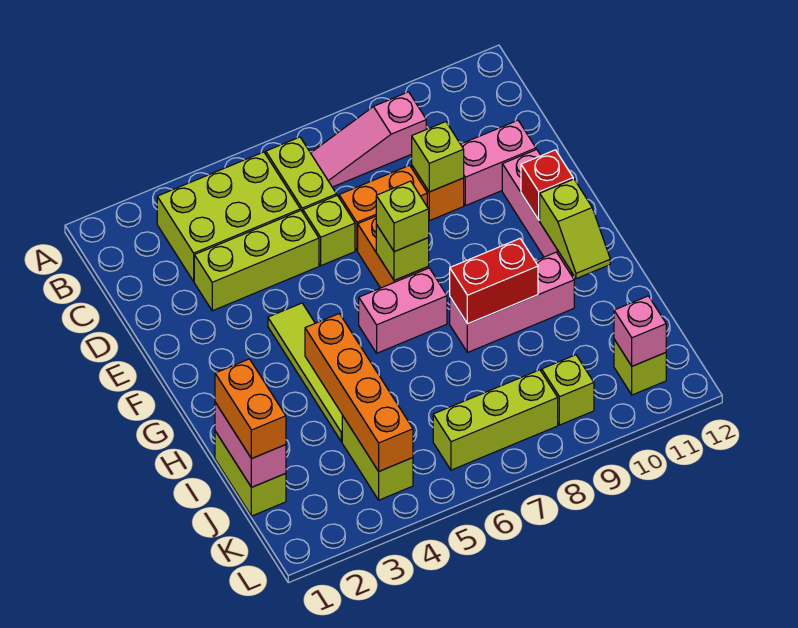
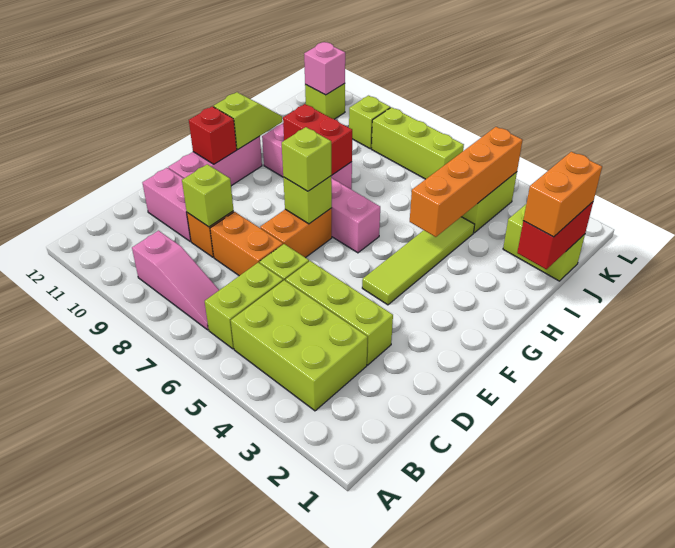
lime 1x2 brick [215,431,286,516] -> lime 1x2 brick turned to [503,205,585,281]
pink 1x2 brick [215,402,286,487] -> red 1x2 brick [517,202,593,269]

